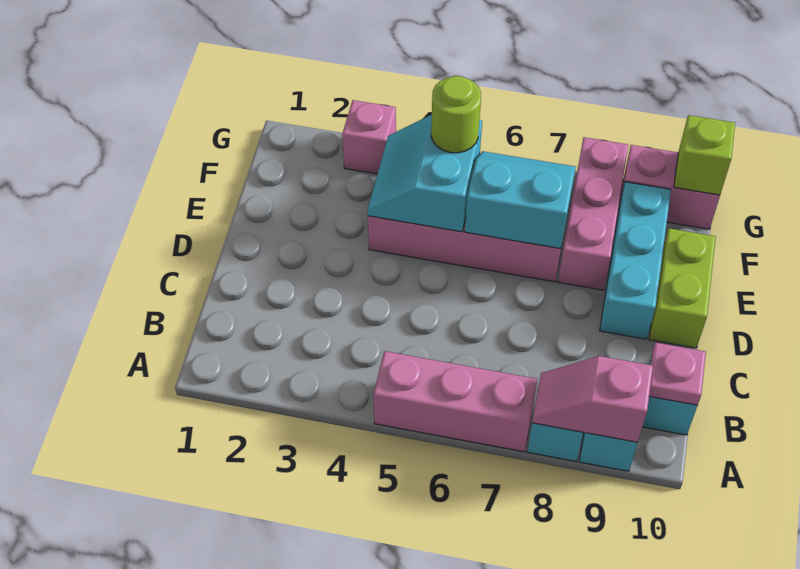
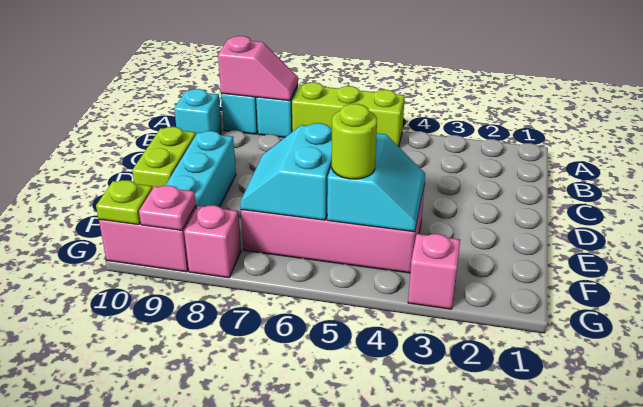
pink 1x3 brick [374,351,537,452] -> lime 1x3 brick [292,82,405,147]
pink 1x1 plate [649,343,706,405] -> pink 1x1 plate moved to [139,186,196,230]
cyan 2x2 slope [465,151,576,249] -> cyan 2x2 slope turned to [240,123,332,220]
pink 1x3 brick [558,137,628,290] -> pink 1x1 brick [184,205,241,278]
lime 1x1 brick [674,115,735,195] -> lime 1x1 plate [96,180,153,225]

